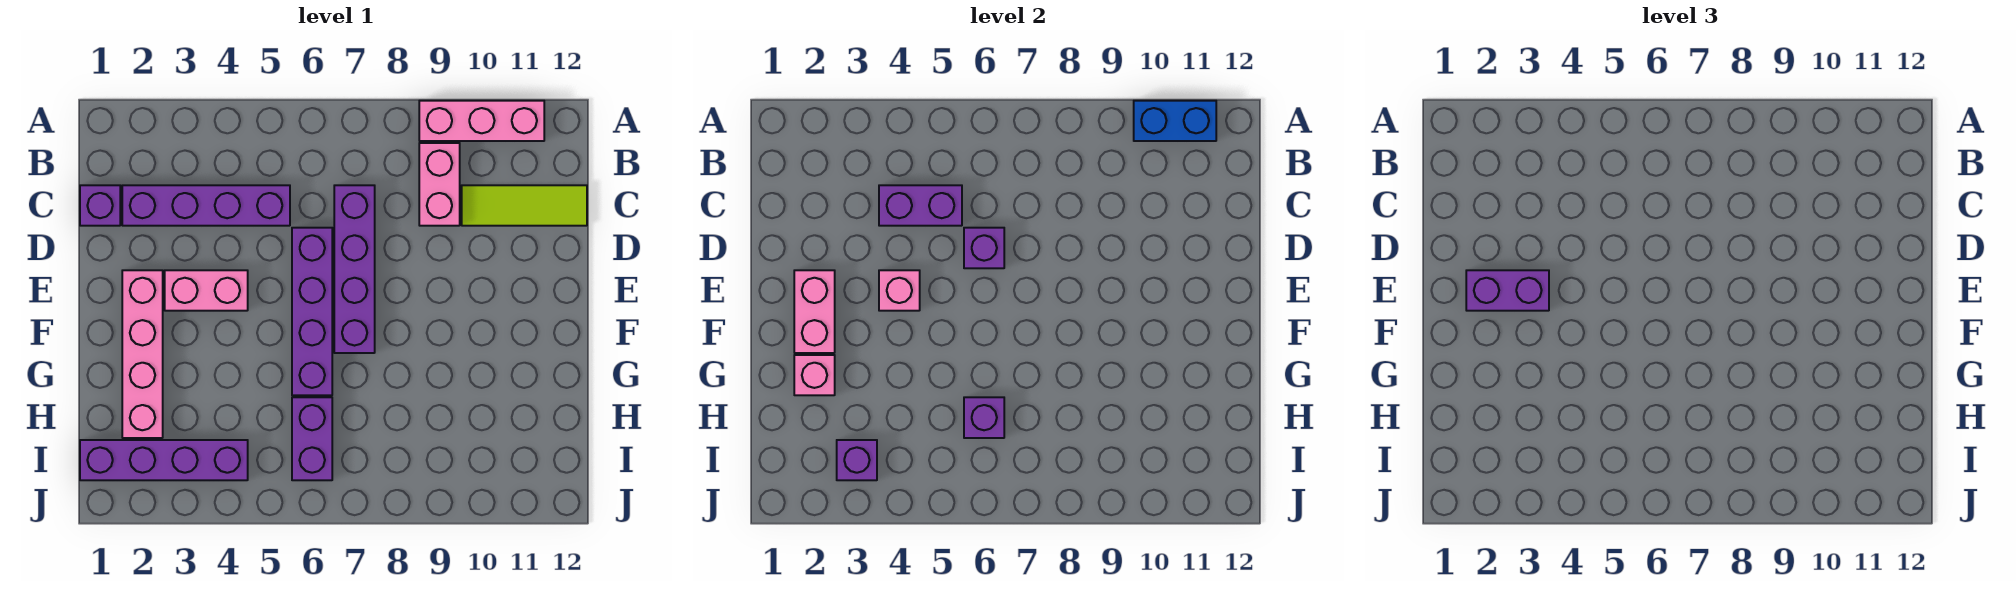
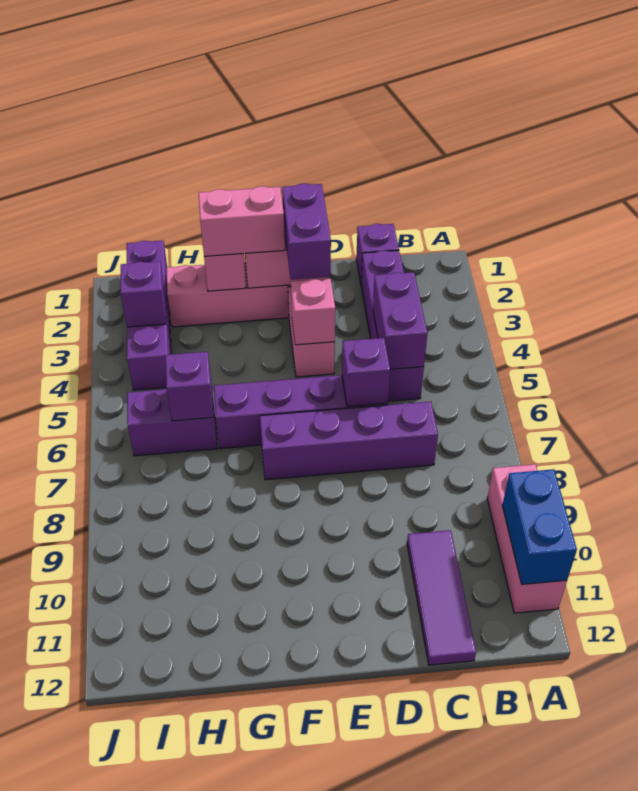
pink 1x2 brick [419,143,460,226] -> pink 1x2 brick moved to [199,186,285,256]
lime 1x3 tile [462,185,587,226] -> purple 1x3 tile [407,530,476,665]

